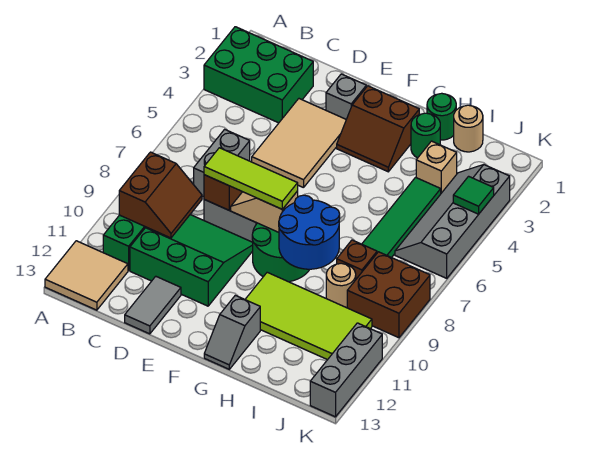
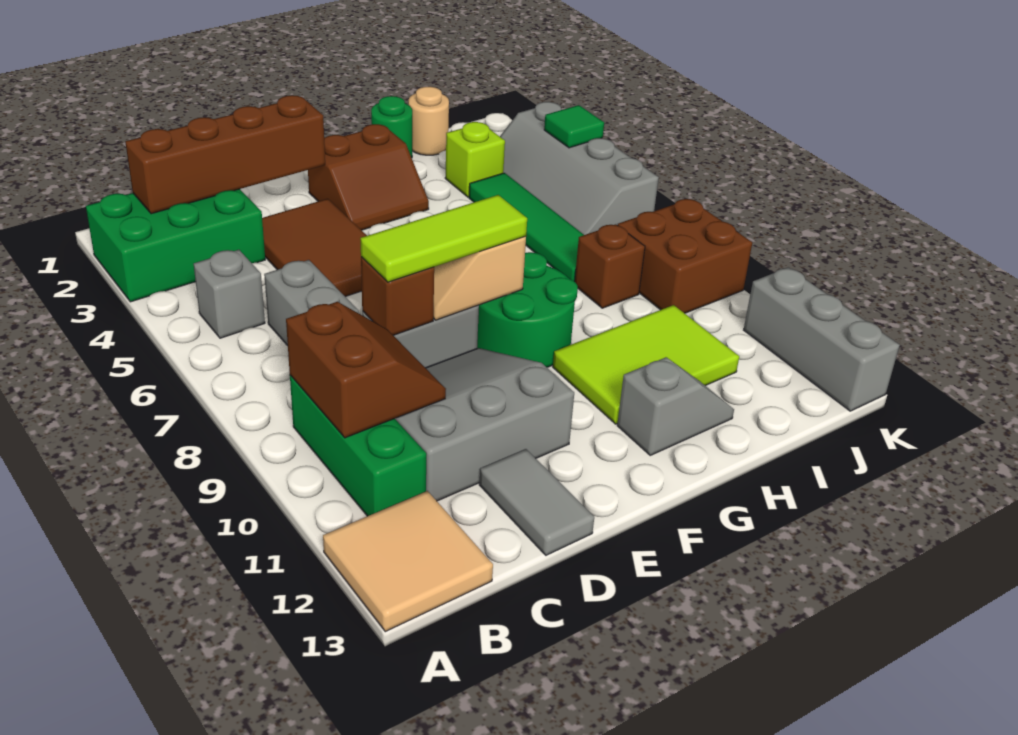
none -> brown 1x4 brick [125,95,325,214]
green 3x3 slope [130,215,253,306] -> grey 3x3 slope [395,348,574,501]
tan 2x3 tile [252,99,346,188] -> brown 2x3 tile [262,199,367,297]
grey 1x1 brick [326,74,366,119] -> grey 1x1 brick moved to [194,250,265,338]
blue 2x2 round brick [279,195,340,269] -> none
lime 2x4 tile [245,272,372,360] -> lime 2x3 tile [553,305,739,424]
grey 1x2 slope [204,295,260,369] -> grey 1x2 slope turned to [617,357,734,455]
green 1x1 round brick [411,113,440,158] -> none
tan 1x1 brick [416,141,457,193] -> lime 1x1 brick [445,122,505,197]
tan 1x1 round brick [326,263,356,308] -> none

